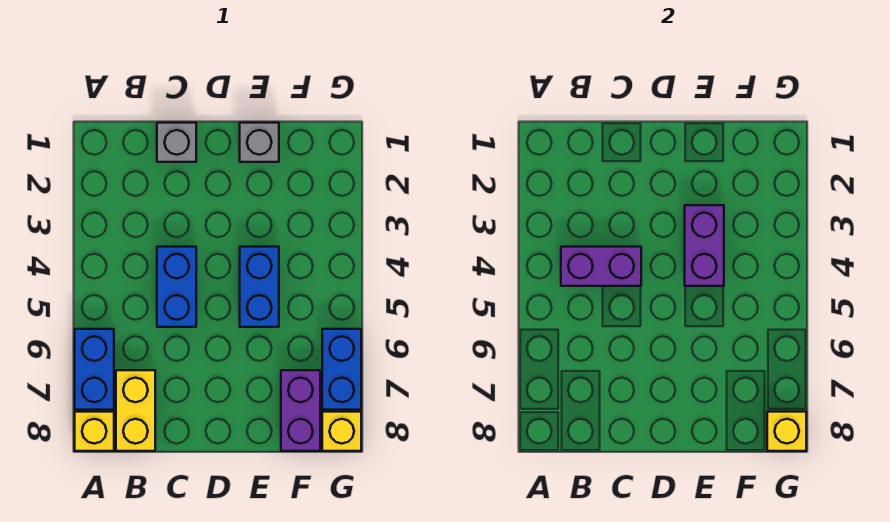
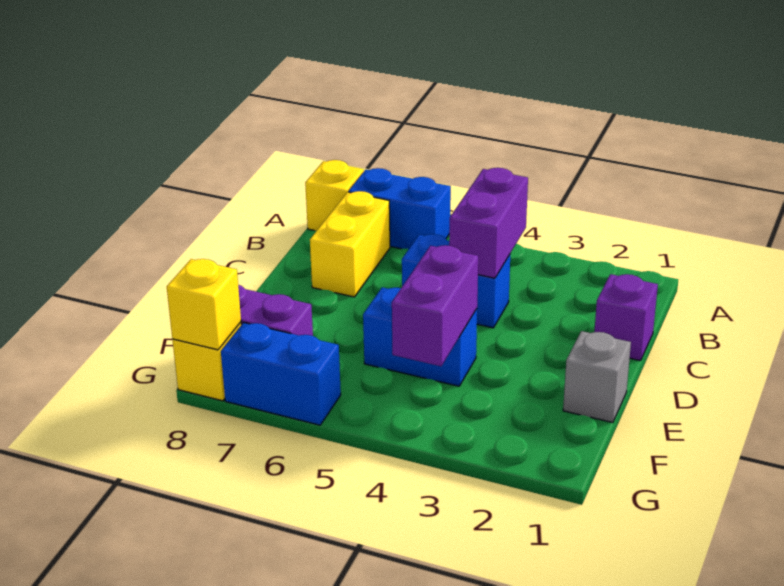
yellow 1x2 brick [116,370,155,451] -> yellow 1x2 brick turned to [310,191,390,297]
grey 1x1 brick [157,123,196,162] -> purple 1x1 brick [594,274,658,361]
purple 1x2 brick [685,205,724,286] -> purple 1x2 brick turned to [392,245,478,366]

